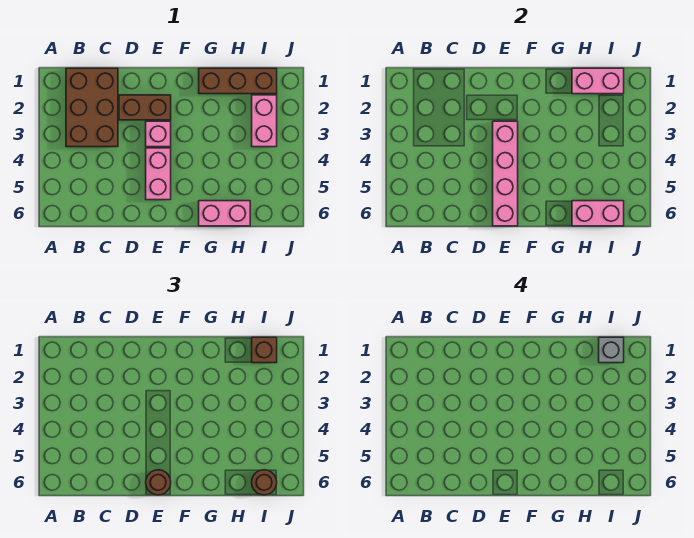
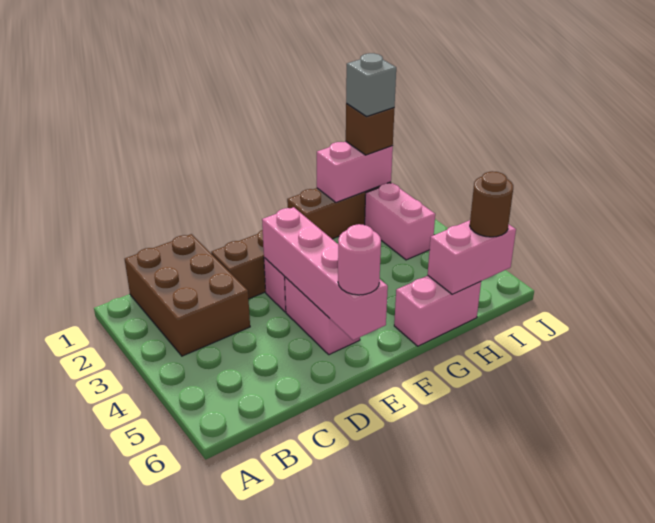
brown 1x1 round brick [146,470,171,495] -> pink 1x1 round brick [338,224,381,295]

